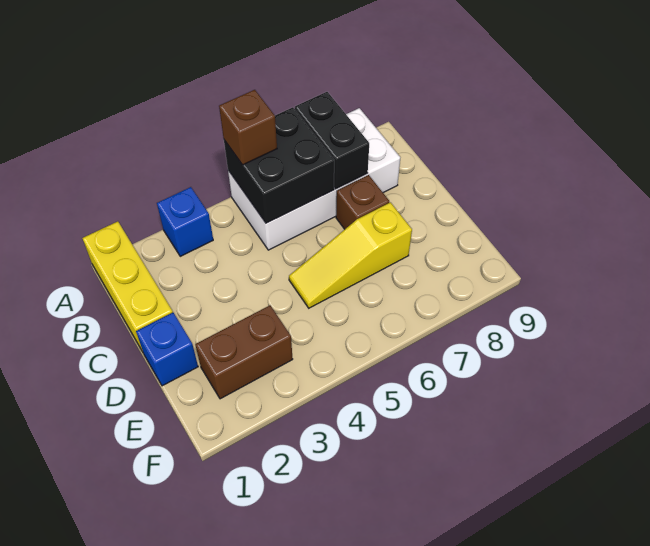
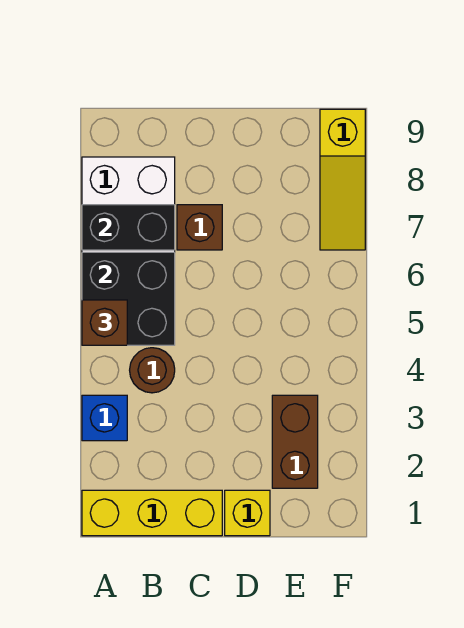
none -> brown 1x1 round brick [130,348,175,393]
blue 1x1 brick [136,313,198,386] -> yellow 1x1 brick [225,490,270,536]
yellow 1x3 slope [289,202,412,308] -> yellow 1x3 slope moved to [320,109,365,250]

